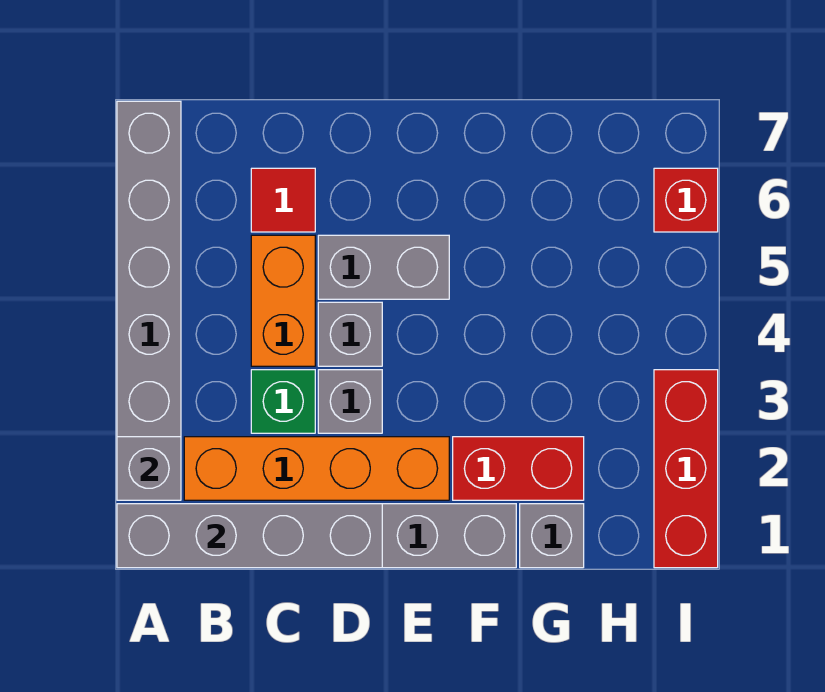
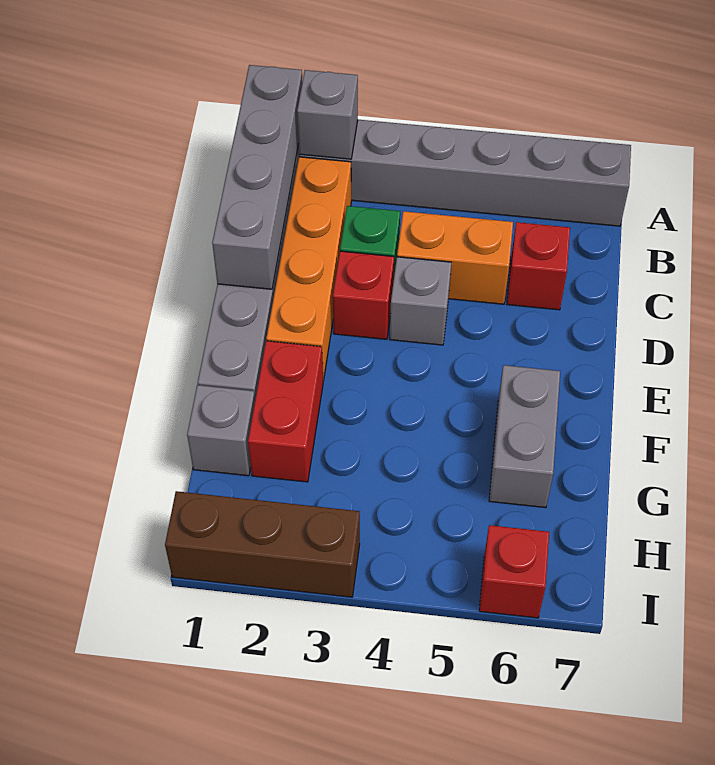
red 1x1 tile [251,168,315,232] -> red 1x1 brick [507,222,570,310]
grey 1x1 brick [318,370,382,433] -> red 1x1 brick [333,251,394,339]
grey 1x2 brick [318,235,449,299] -> grey 1x2 brick moved to [489,365,560,508]
red 1x3 brick [654,370,718,568] -> brown 1x3 brick [165,491,360,597]

